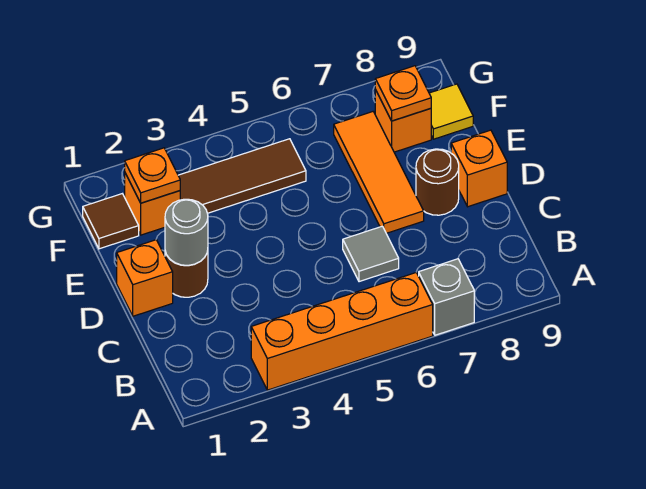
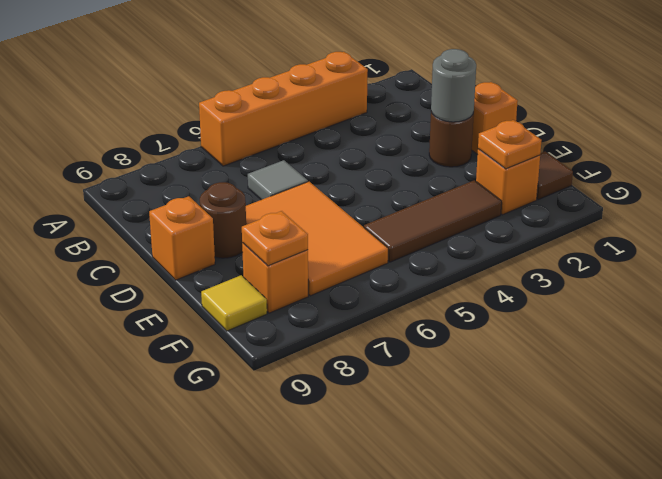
grey 1x1 brick [419,259,474,335] -> none
orange 1x3 tile [334,112,424,233] -> orange 2x3 tile [246,182,388,296]

